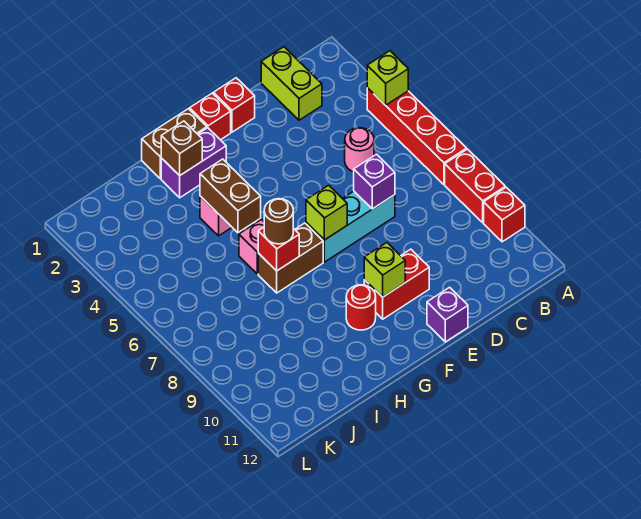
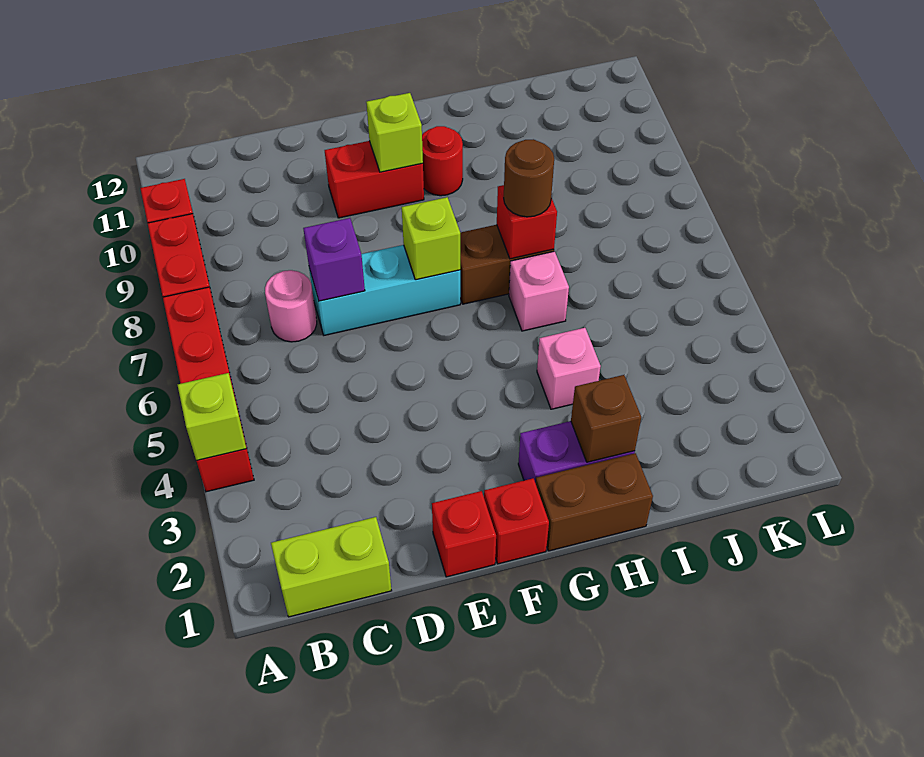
lime 1x2 brick [261,47,322,120] -> lime 1x2 brick turned to [271,517,392,617]
pink 1x1 round brick [345,128,374,172] -> pink 1x1 round brick moved to [265,270,317,342]
purple 1x1 brick [427,287,468,342] -> none
brown 1x2 brick [200,159,261,233] -> none

